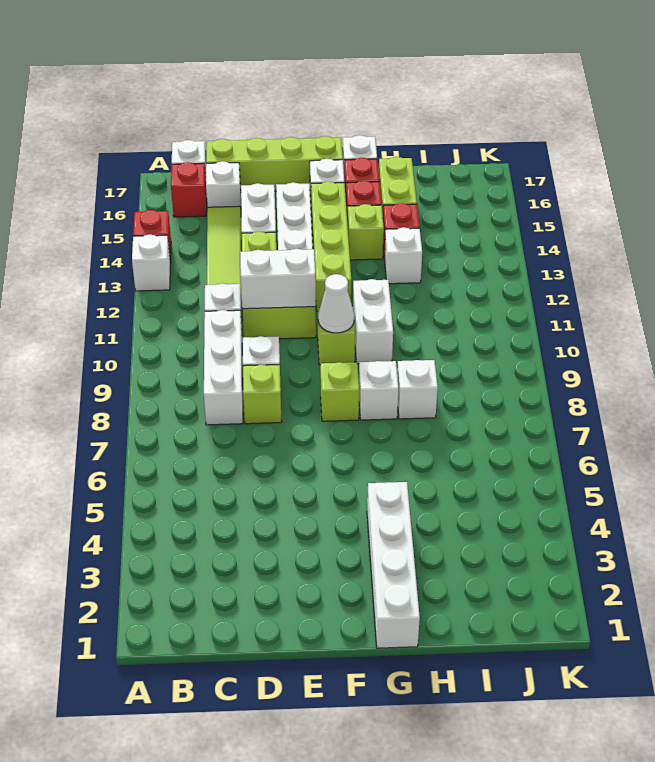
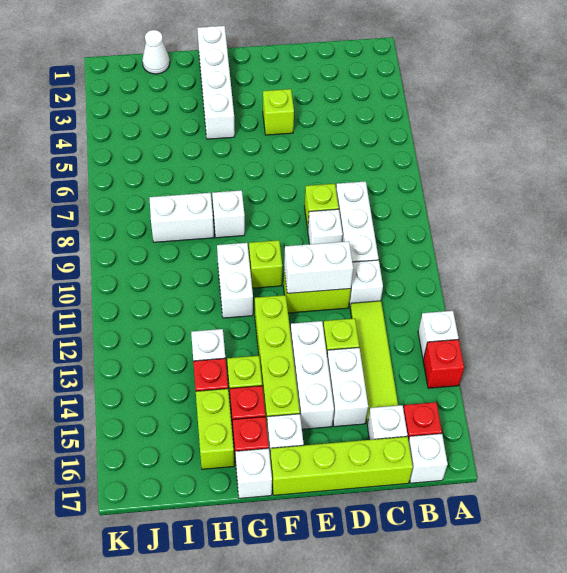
lime 1x1 brick [320,362,359,421] -> lime 1x1 brick moved to [263,89,294,135]
white 1x1 cone [318,274,354,333] -> white 1x1 cone moved to [142,30,170,74]
white 1x1 brick [397,360,438,419] -> white 1x2 brick [149,193,214,242]

